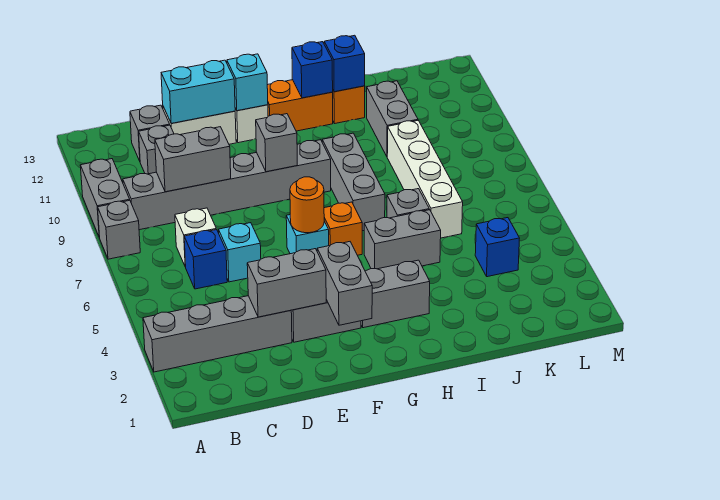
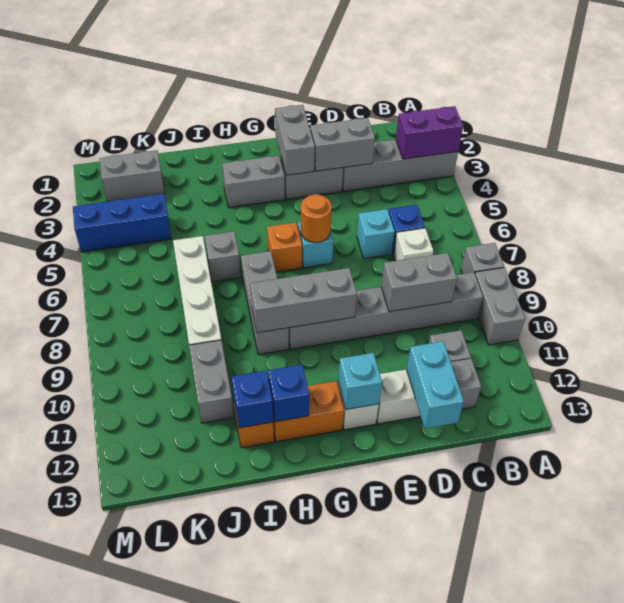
none -> purple 1x2 brick [396,106,463,159]
cyan 1x2 brick [161,60,236,123] -> cyan 1x2 brick turned to [407,341,464,429]
grey 1x1 brick [256,114,297,172] -> grey 1x3 brick [250,268,357,333]
grey 1x2 brick [364,210,441,269] -> grey 1x2 brick moved to [99,150,164,202]
blue 1x1 brick [475,218,520,277] -> blue 1x3 brick [73,194,171,252]

